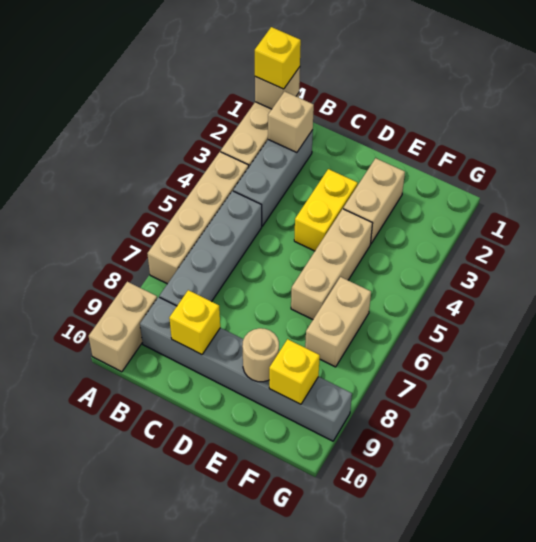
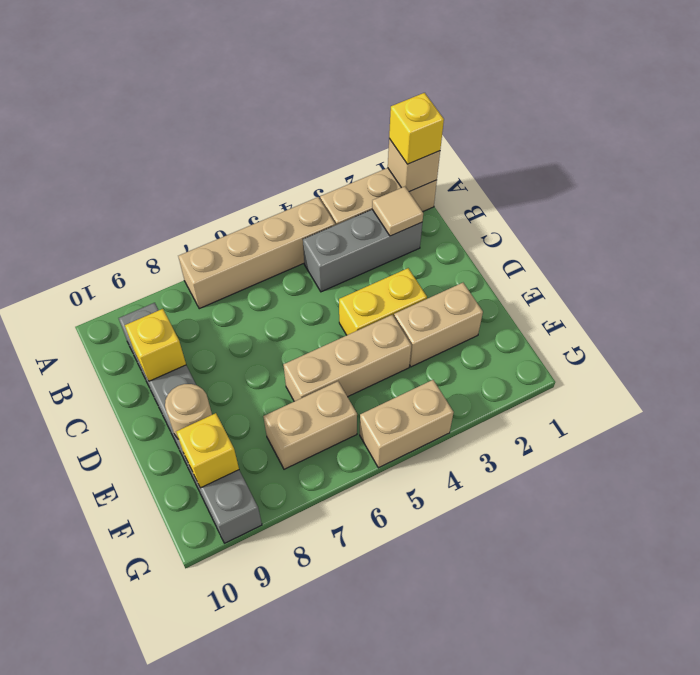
tan 1x2 brick [89,282,157,372] -> tan 1x2 brick moved to [360,380,454,468]
tan 1x1 brick [268,91,314,153] -> tan 1x1 tile [372,187,423,236]
grey 1x4 brick [159,191,262,306] -> none

